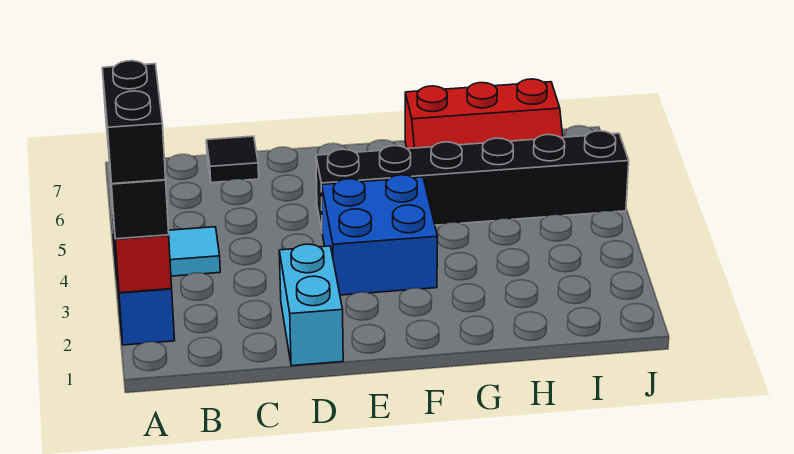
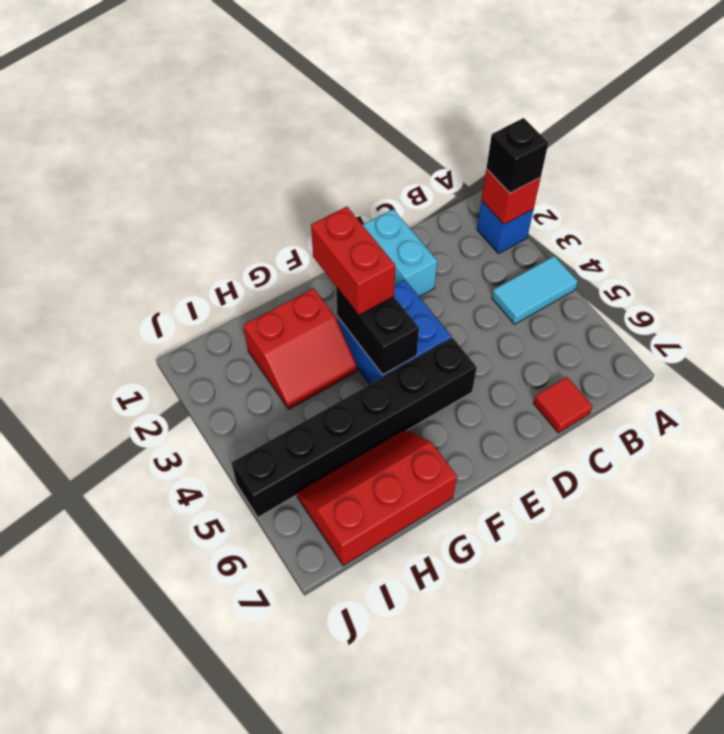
black 1x2 brick [102,61,166,184] -> black 1x2 brick moved to [336,287,419,375]
black 1x1 tile [206,136,259,183] -> red 1x1 tile [533,377,593,433]
none -> red 1x2 brick [311,207,395,315]
none -> red 2x2 slope [244,288,357,409]

